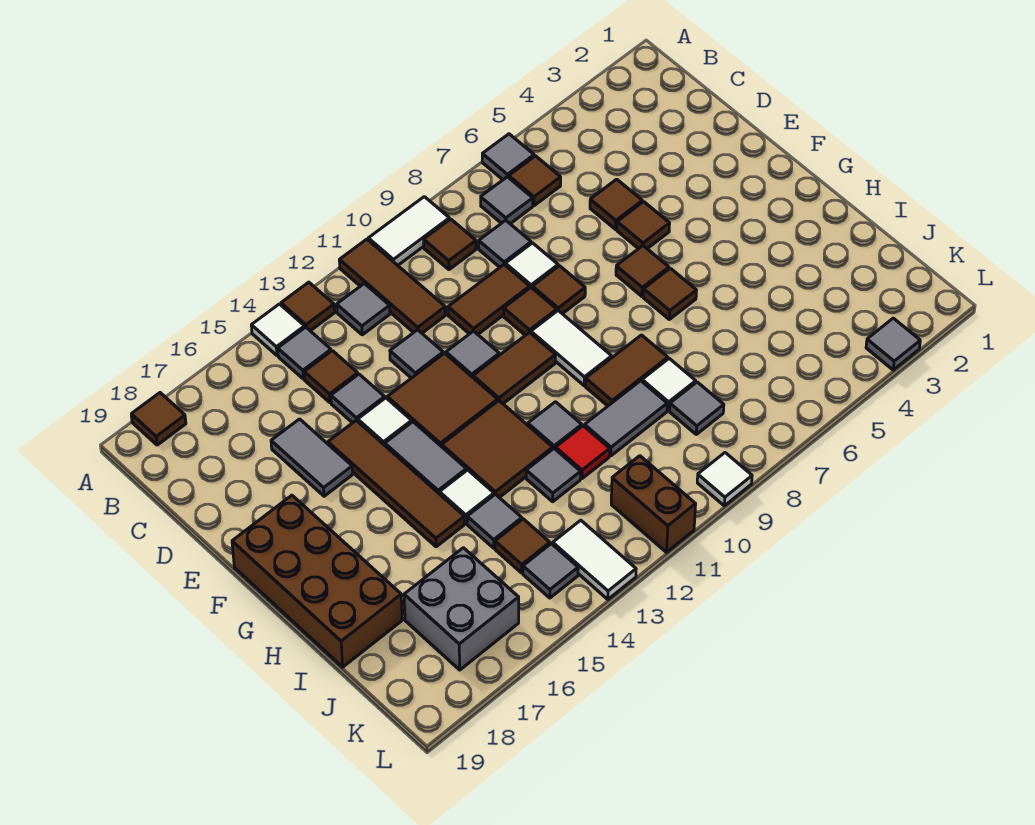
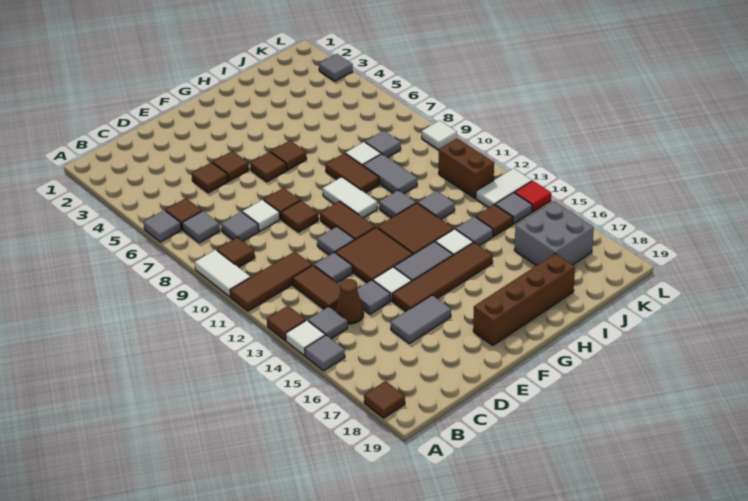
grey 1x1 tile [337,283,390,335] -> grey 1x1 tile moved to [305,335,345,371]
brown 1x1 tile [304,351,358,403] -> brown 1x1 cone [336,279,363,324]
brown 1x2 tile [448,265,530,334] -> brown 1x2 tile moved to [293,265,340,310]
white 1x2 tile [531,311,612,386] -> white 1x2 tile turned to [323,177,377,218]
brown 2x4 brick [232,495,402,667] -> brown 1x4 brick [473,254,575,345]
red 1x1 tile [555,426,610,479] -> red 1x1 tile moved to [515,181,551,212]
brown 1x2 brick [611,456,696,552] -> brown 1x2 brick turned to [439,139,494,198]

